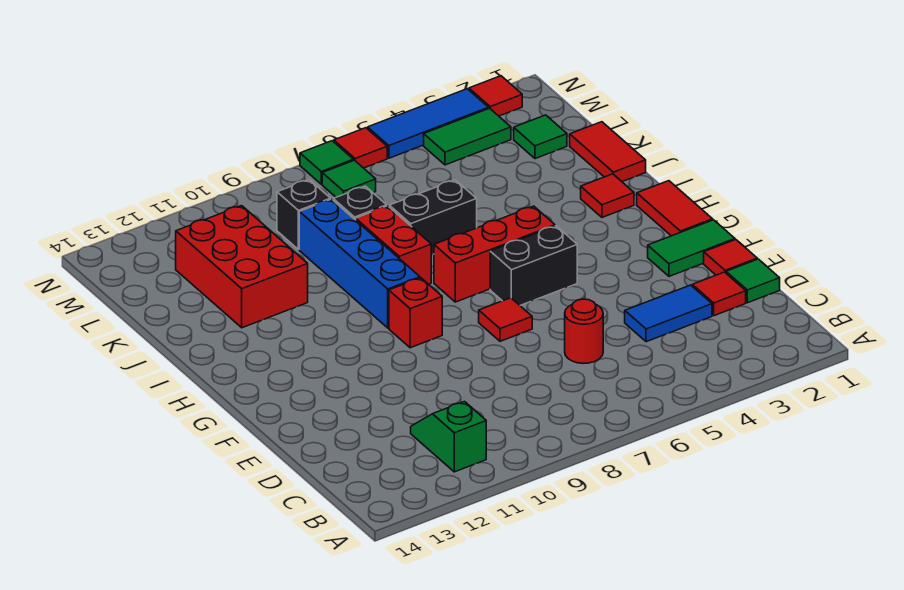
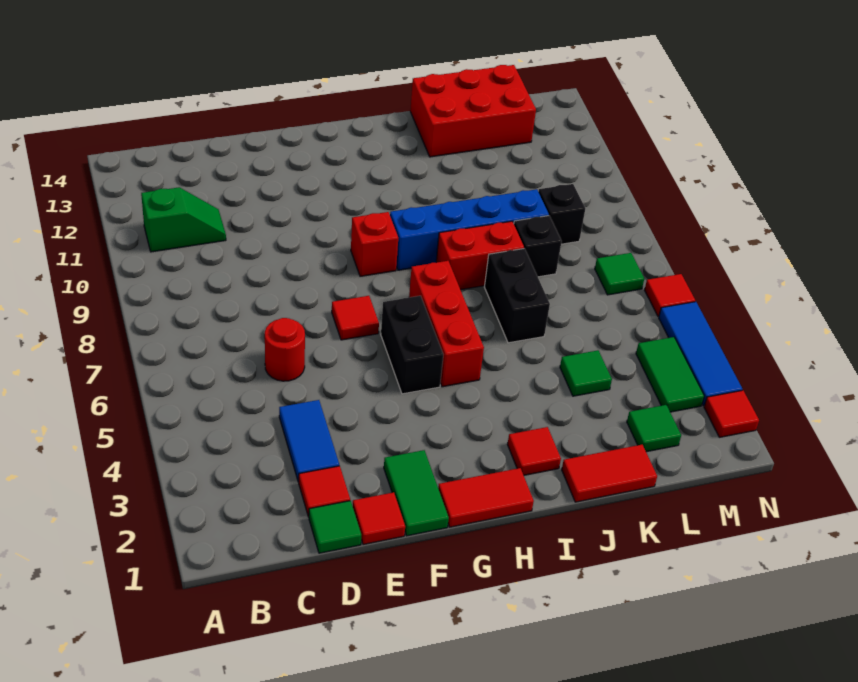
red 2x3 brick [176,206,308,328] -> red 2x3 brick moved to [410,65,536,157]
green 1x1 tile [300,141,353,184] -> green 1x1 tile moved to [560,350,612,396]

